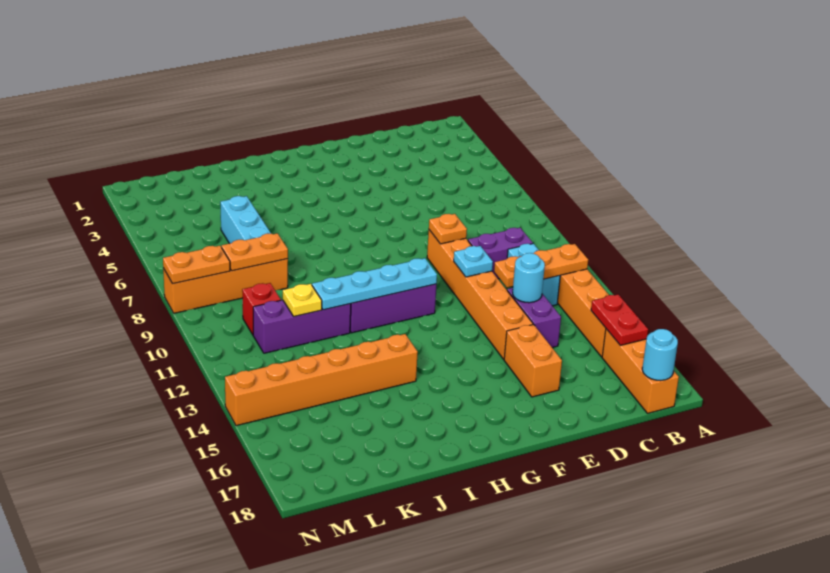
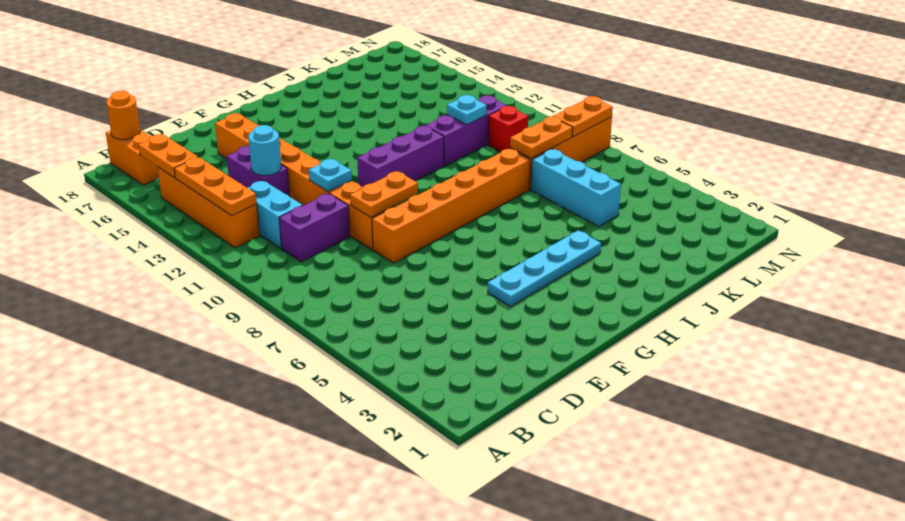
orange 1x3 plate [494,244,588,288] -> orange 1x3 plate turned to [174,157,257,216]
red 1x2 plate [591,294,648,345] -> orange 1x2 plate [138,134,198,178]
orange 1x3 brick [602,329,679,413] -> orange 1x2 brick [106,129,159,185]
cyan 1x1 round brick [642,329,678,381] -> orange 1x1 round brick [106,91,140,140]
orange 1x1 plate [429,214,467,244] -> orange 1x2 plate [350,171,418,217]
cyan 1x4 plate [312,258,437,310] -> cyan 1x4 plate moved to [488,230,601,307]
orange 1x6 brick [225,334,418,426] -> orange 1x6 brick moved to [372,149,530,263]
yellow 1x1 plate [283,284,322,317] -> cyan 1x1 plate [447,95,487,125]

